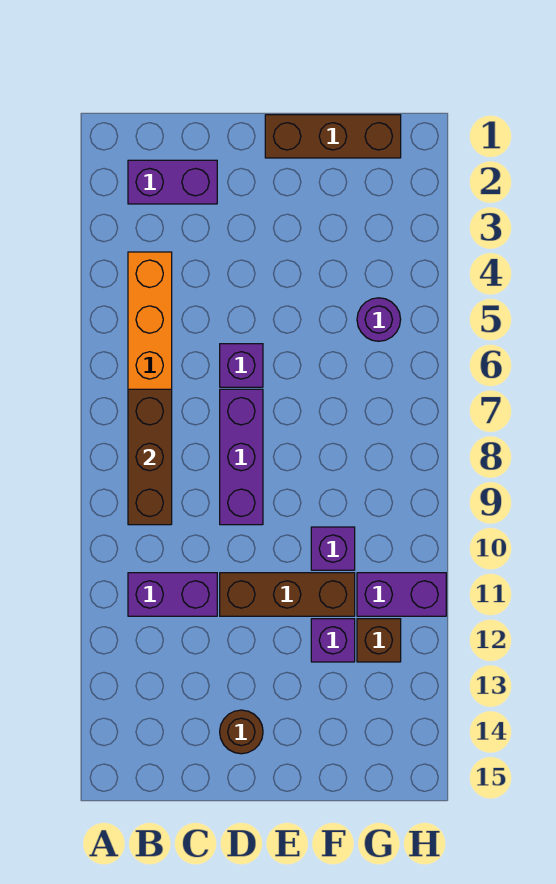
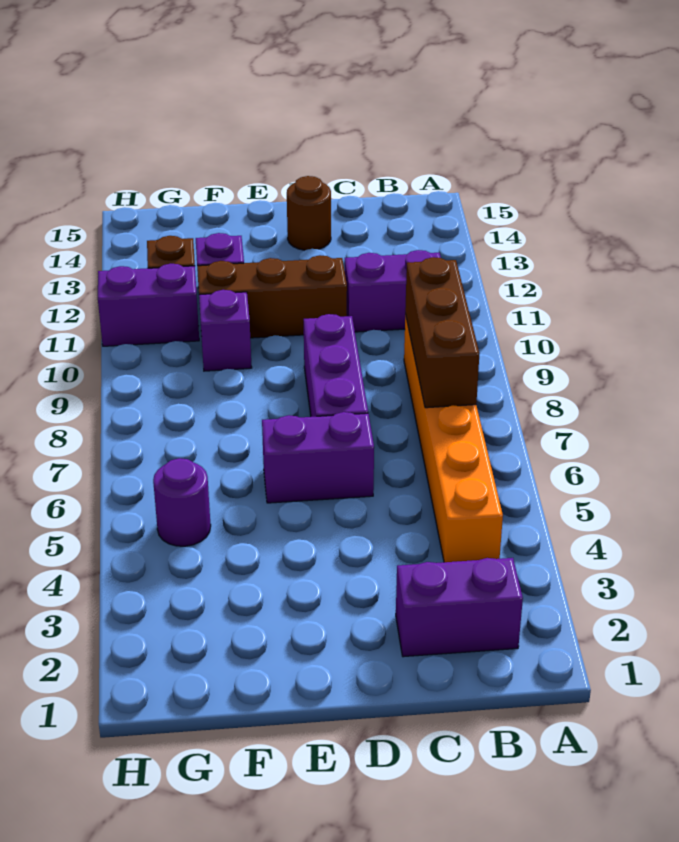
purple 1x1 brick [220,344,263,387] -> purple 1x2 brick [262,412,374,503]
brown 1x3 brick [265,115,401,158] -> none

